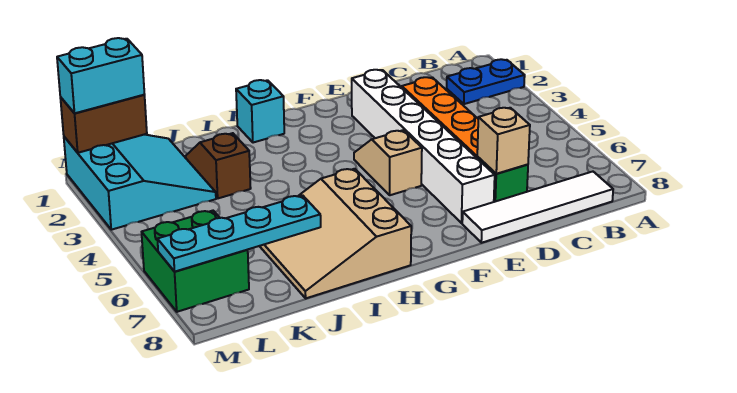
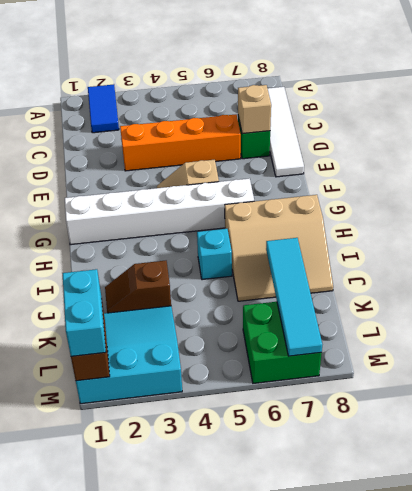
blue 1x2 plate [447,59,525,104] -> blue 1x2 tile [88,85,119,133]
white 1x6 brick [352,70,495,223] -> white 1x6 brick moved to [65,178,254,245]
cyan 1x1 brick [236,80,284,143] -> cyan 1x1 brick moved to [197,229,232,280]
cyan 1x4 plate [157,195,321,272] -> cyan 1x4 tile [266,238,322,356]

